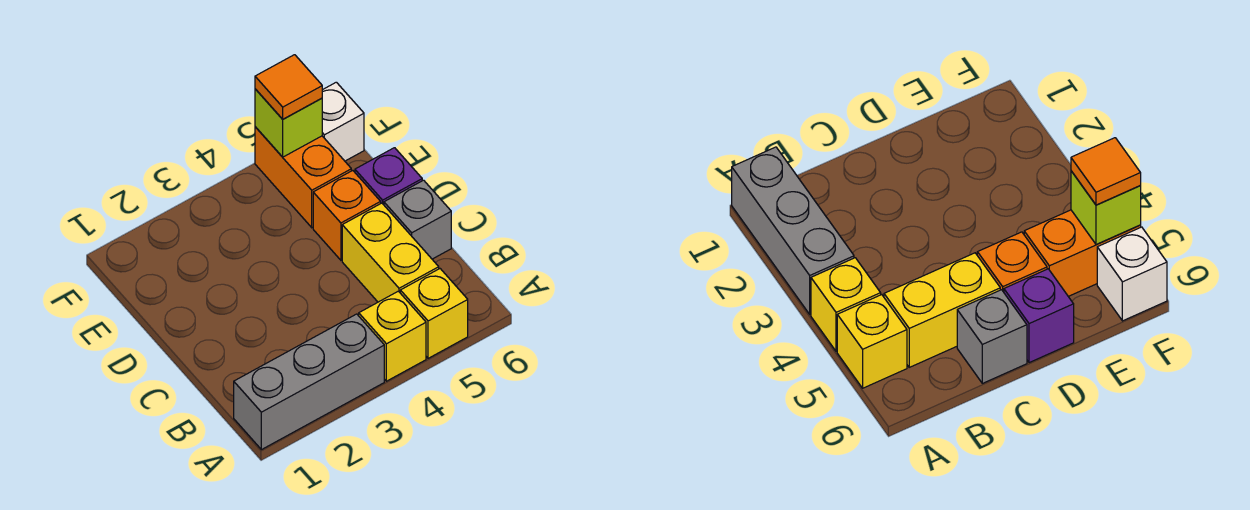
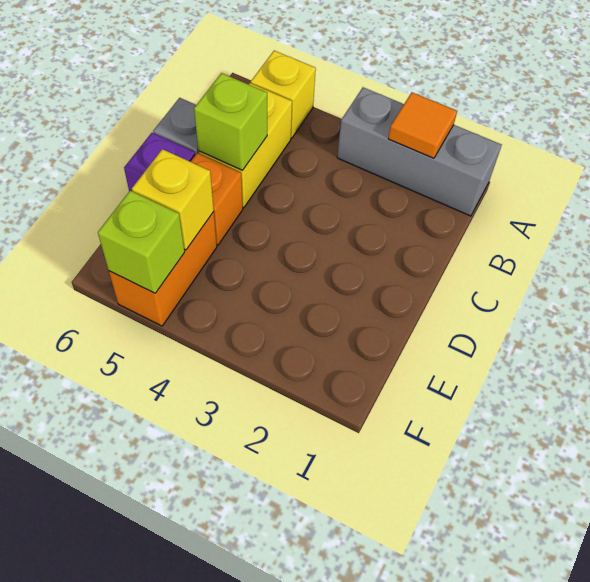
yellow 1x1 brick [359,291,426,381] -> yellow 1x1 brick moved to [132,149,214,250]
none -> lime 1x1 brick [194,73,267,170]
orange 1x1 tile [255,55,322,119] -> orange 1x1 tile moved to [388,92,457,158]
white 1x1 brick [322,82,364,161] -> none

